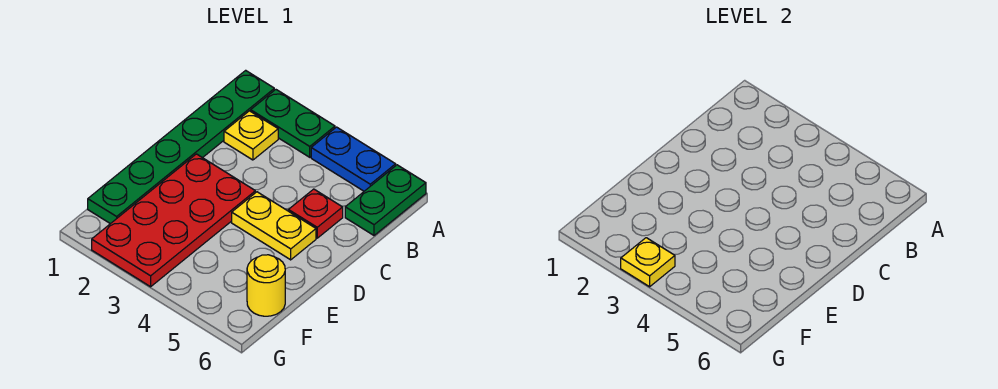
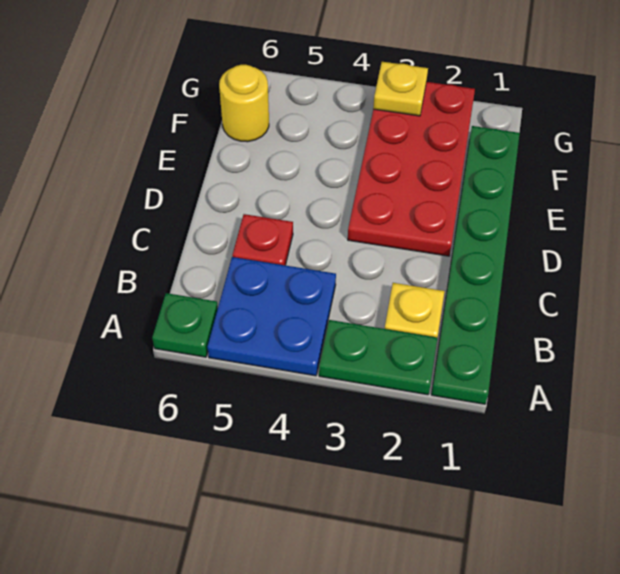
blue 1x2 plate [311,127,396,191] -> blue 2x2 plate [207,257,336,376]
green 1x2 plate [345,165,426,235] -> green 1x1 plate [152,293,218,357]
yellow 1x2 plate [232,192,316,260] -> none

